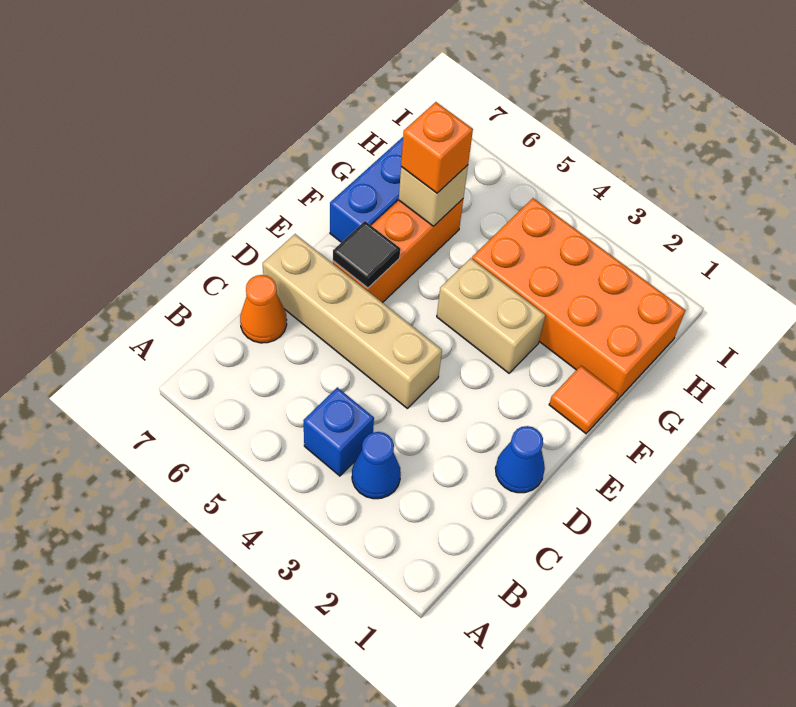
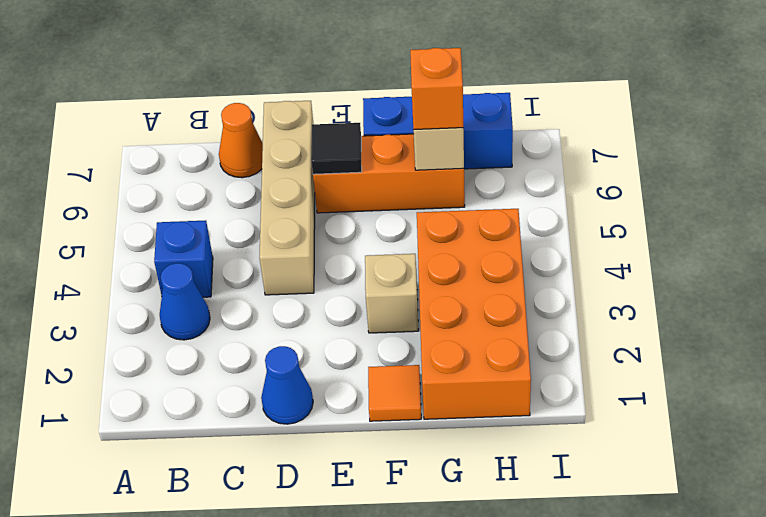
tan 1x2 brick [437,258,545,373] -> tan 1x1 brick [365,254,418,333]

